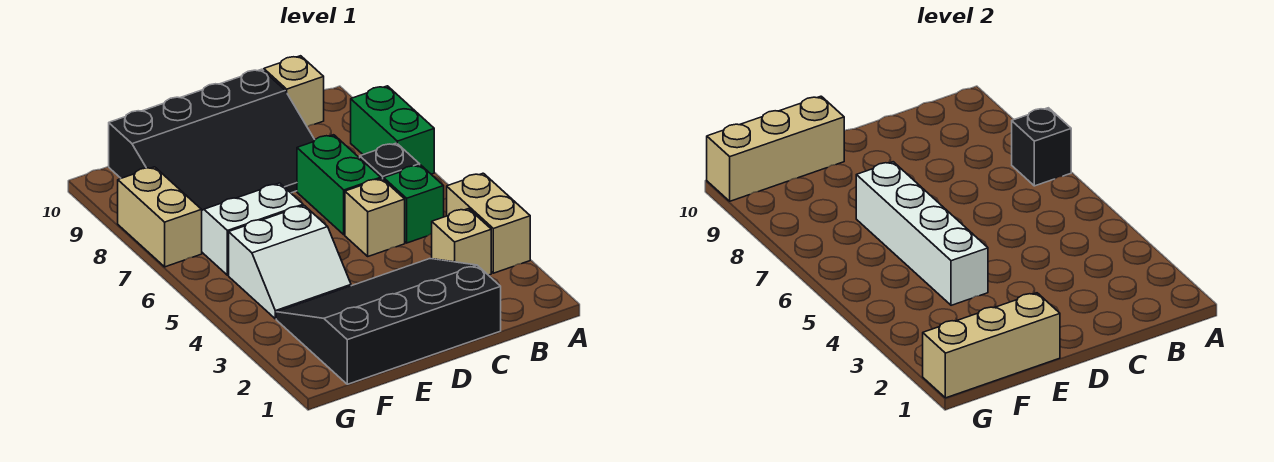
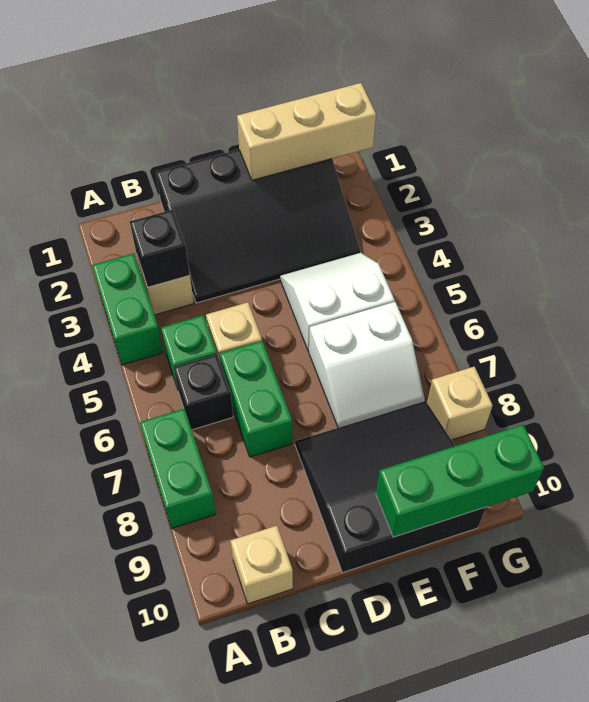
tan 1x2 brick [447,173,530,273] -> green 1x2 brick [92,253,163,365]
black 1x1 brick [1012,108,1071,186] -> black 1x1 brick moved to [130,210,190,287]
black 3x4 slope [109,69,315,210] -> black 3x3 slope [295,401,486,573]
white 1x4 brick [856,162,988,305] -> none
tan 1x3 brick [707,96,844,201] -> green 1x3 brick [376,425,544,537]
tan 1x2 brick [118,167,202,267] -> tan 1x1 brick [427,367,493,440]

